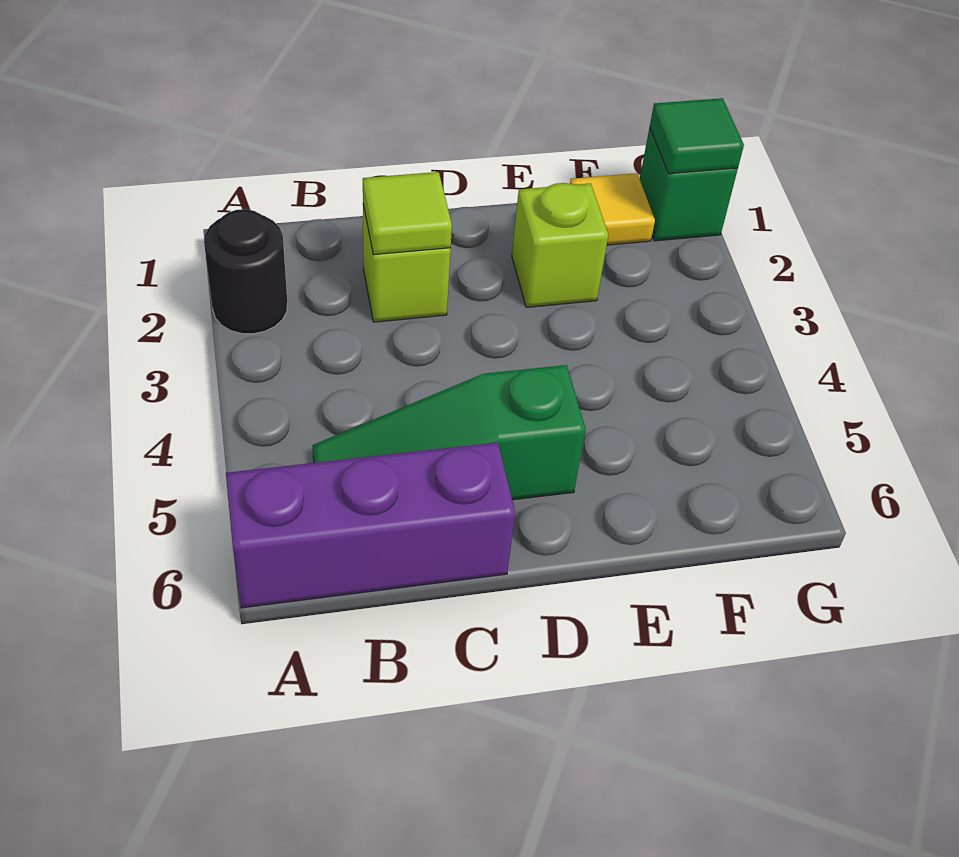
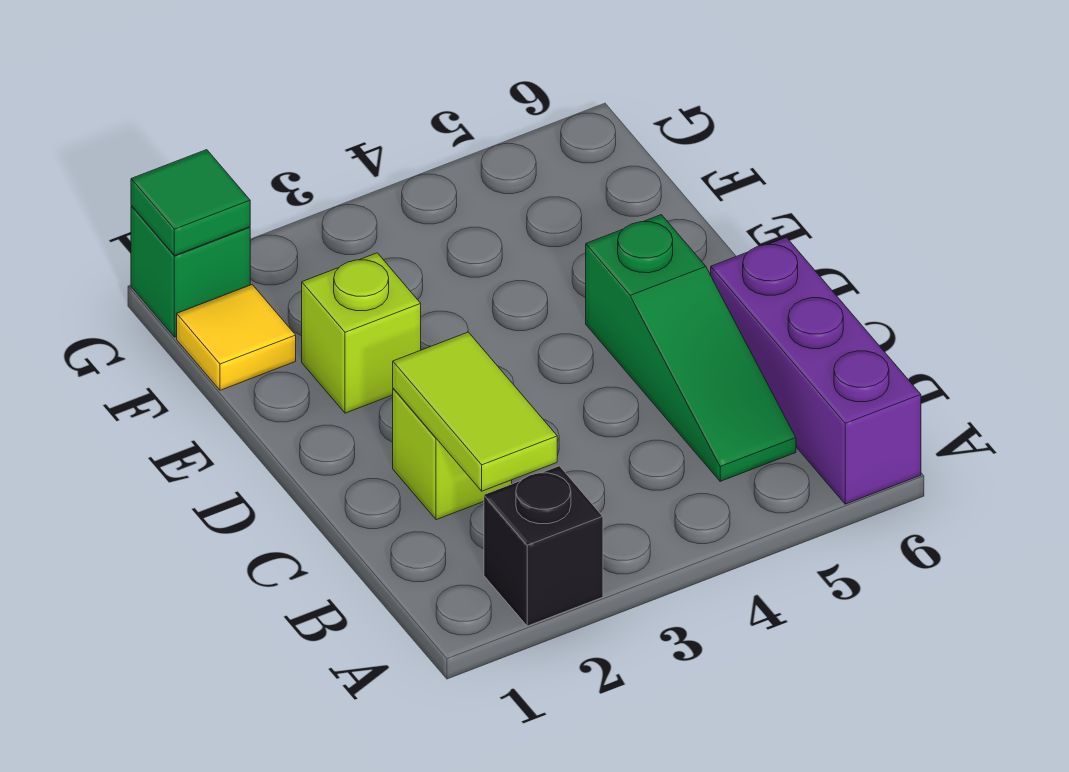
black 1x1 round brick [204,209,287,334] -> black 1x1 brick [484,466,603,626]
lime 1x1 tile [363,172,452,255] -> lime 1x2 tile [393,332,557,491]

